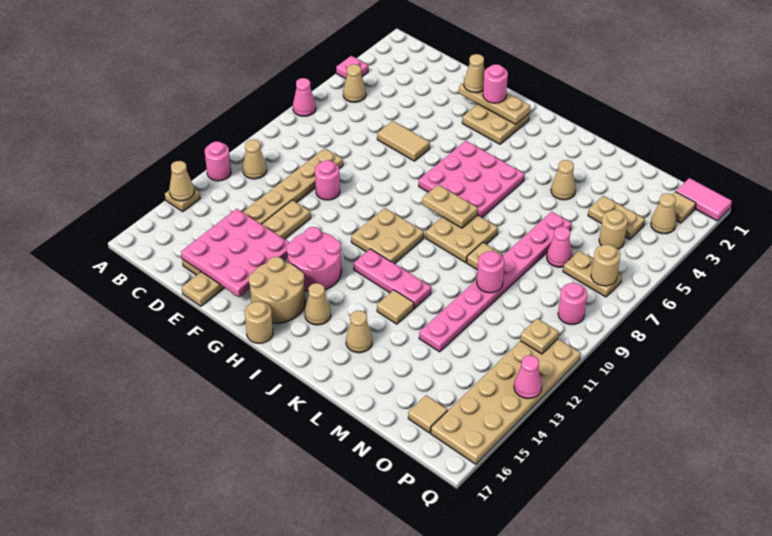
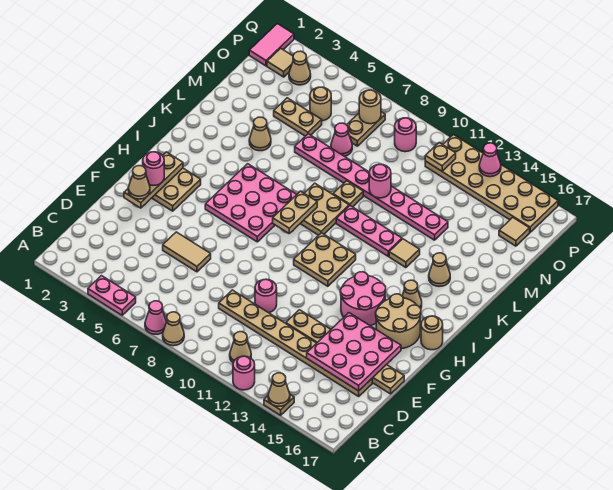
pink 1x1 plate [336,56,368,79] -> pink 1x2 plate [88,276,136,315]
tan 1x1 cone [343,64,366,102] -> tan 1x1 cone moved to [163,312,184,346]
tan 1x2 tile [377,121,430,161] -> tan 1x2 tile turned to [163,232,211,272]
pink 1x3 plate [354,249,431,308] -> pink 1x3 plate turned to [336,206,402,256]
tan 1x2 plate [588,196,645,239] -> tan 1x2 plate turned to [274,98,322,136]

